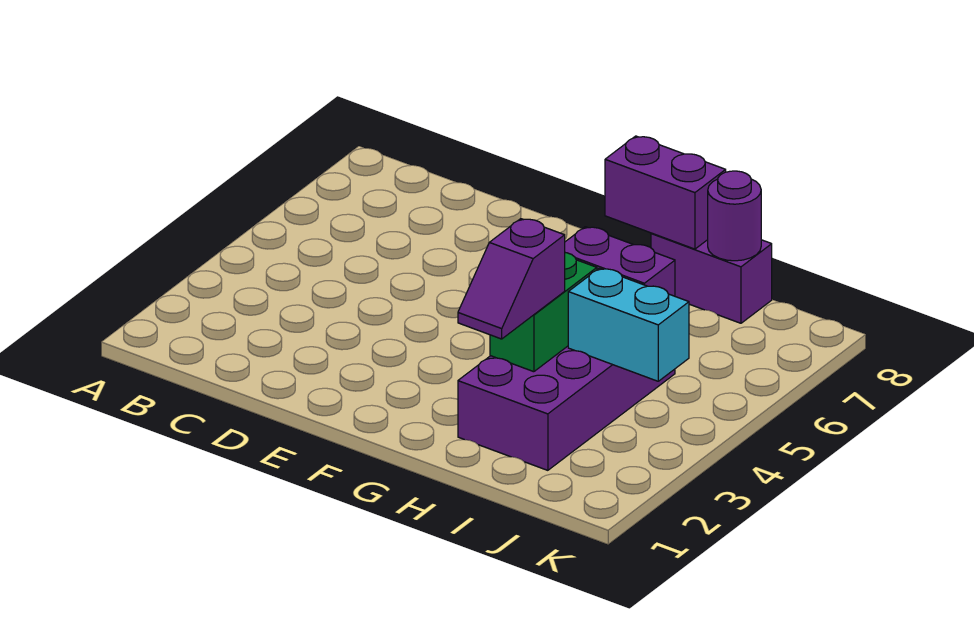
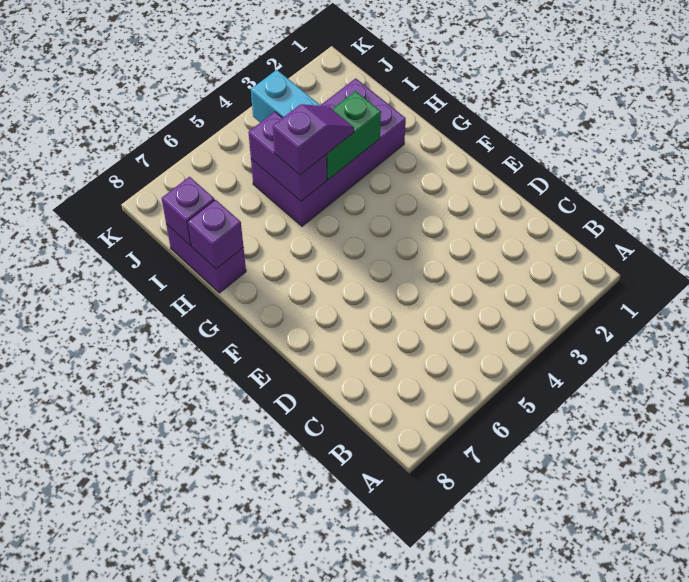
purple 1x2 brick [605,136,726,249] -> purple 1x1 brick [188,200,243,269]
purple 1x2 slope [458,219,565,339] -> purple 1x2 slope moved to [273,104,354,175]
purple 1x1 round brick [708,171,761,261] -> purple 1x1 brick [162,177,214,246]

